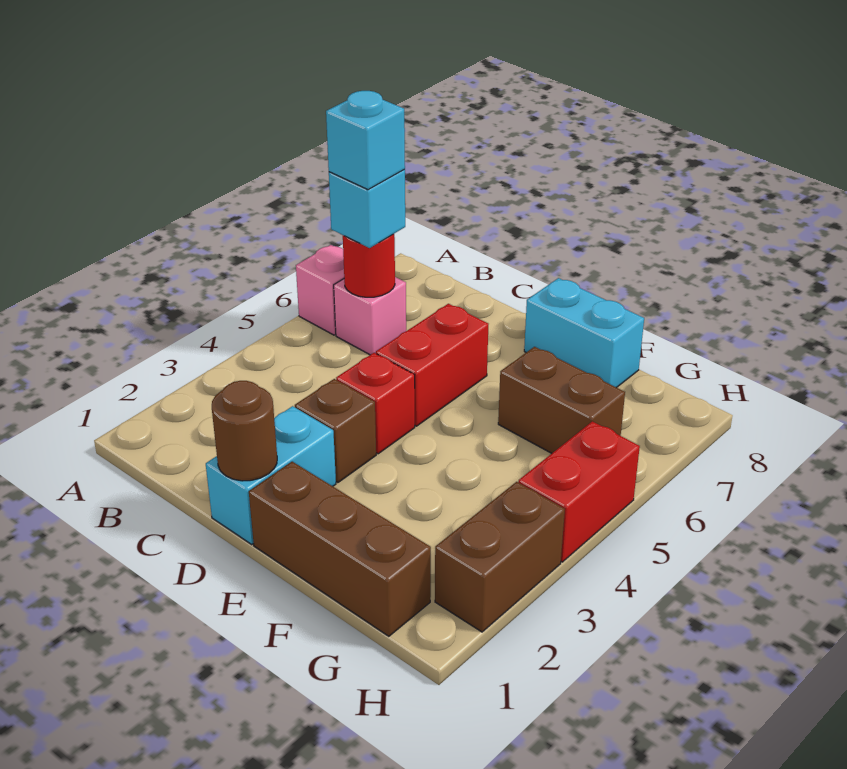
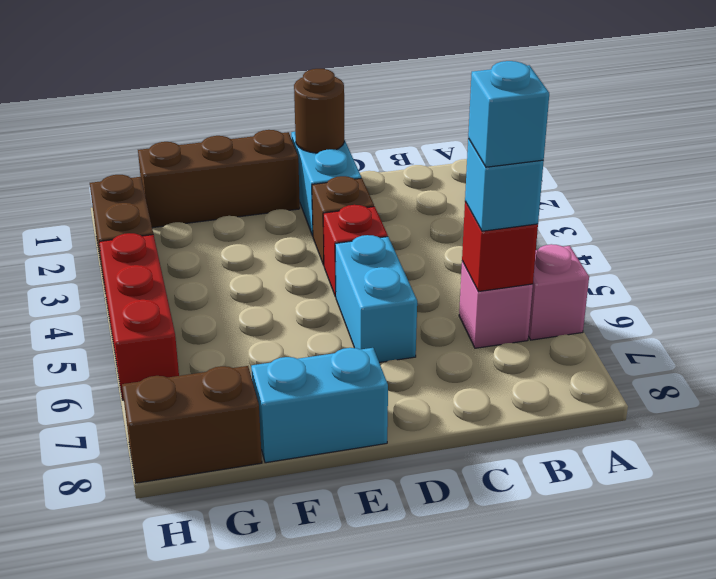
red 1x1 round brick [343,234,395,297] -> red 1x1 brick [462,202,538,292]
red 1x2 brick [376,304,488,426] -> cyan 1x2 brick [335,235,417,363]
brown 1x2 brick [498,347,625,454] -> brown 1x2 brick moved to [122,366,262,483]
red 1x2 brick [518,421,640,562] -> red 1x3 brick [99,233,179,400]

